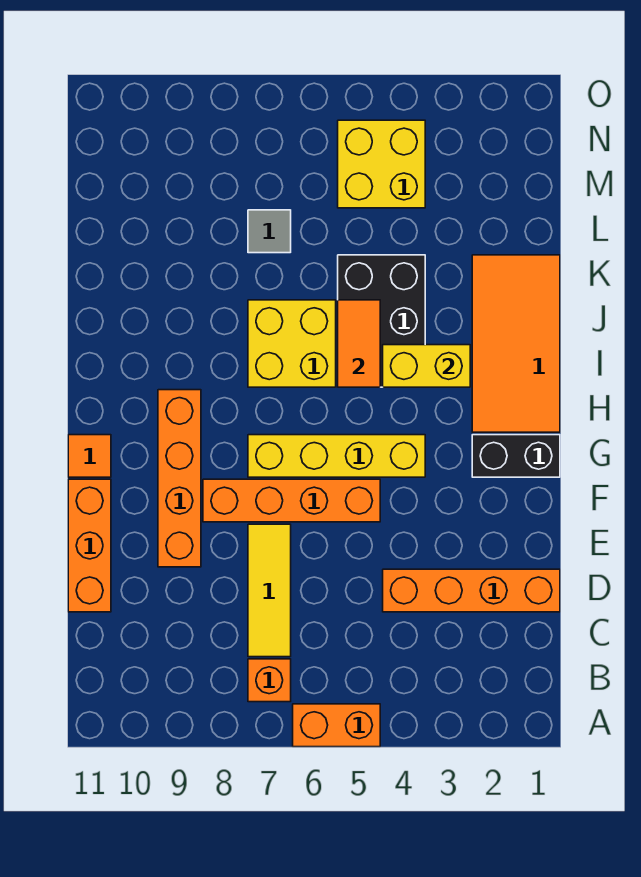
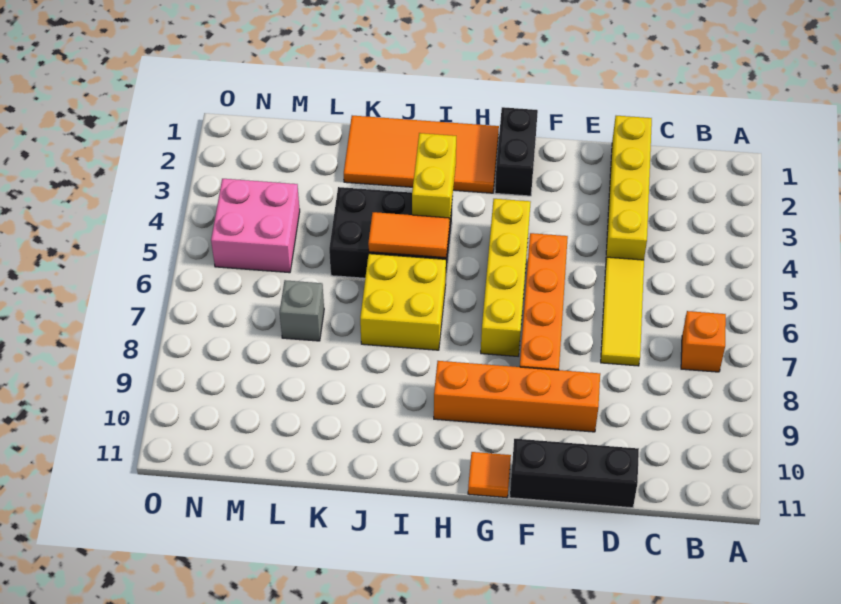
orange 1x2 brick [293,704,380,747] -> none
yellow 1x3 tile [248,524,291,657] -> yellow 1x3 tile turned to [601,257,644,366]
orange 1x4 brick [383,569,560,612] -> yellow 1x4 brick [606,116,652,260]
orange 1x3 brick [68,479,111,612] -> black 1x3 brick [510,439,639,508]
grey 1x1 tile [248,210,291,253] -> grey 1x1 brick [280,280,324,341]
yellow 2x2 brick [338,120,425,208] -> pink 2x2 brick [211,179,300,273]

